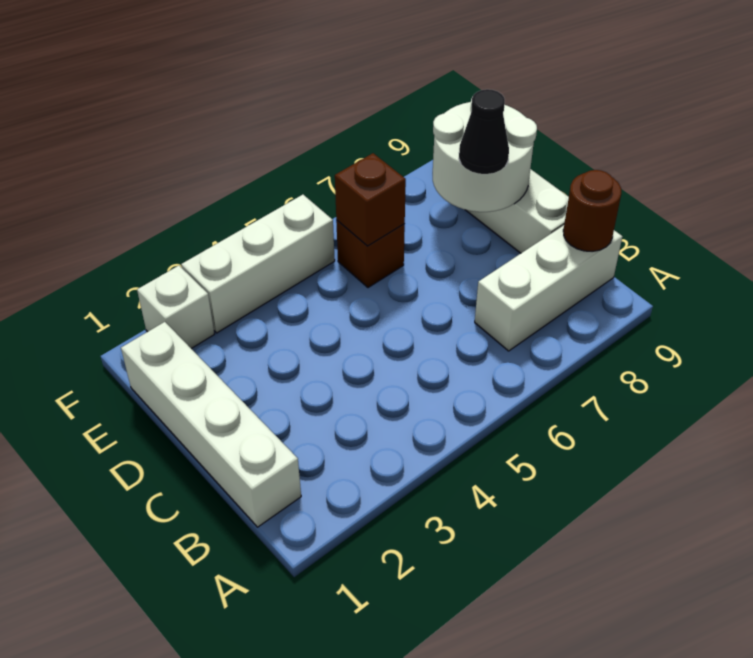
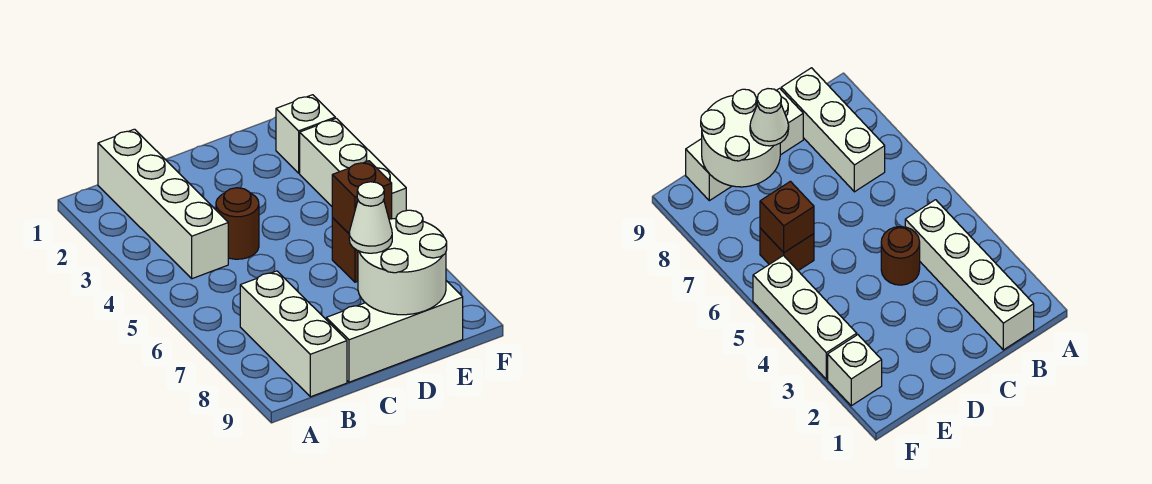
white 1x4 brick [121,322,301,527] -> white 1x4 brick turned to [98,129,228,279]
brown 1x1 round brick [563,170,621,251] -> brown 1x1 round brick moved to [216,188,259,259]
black 1x1 cone [459,89,509,174] -> white 1x1 cone [349,182,392,253]

